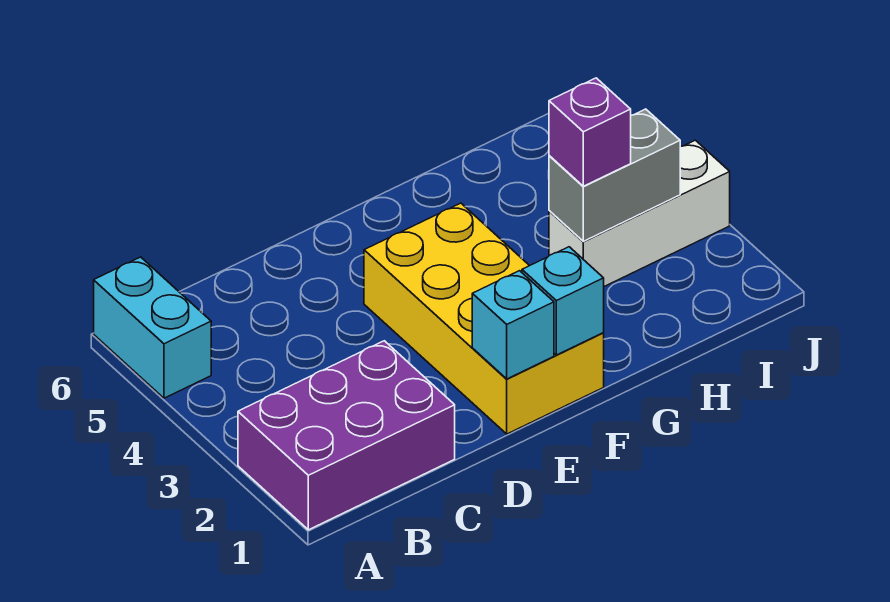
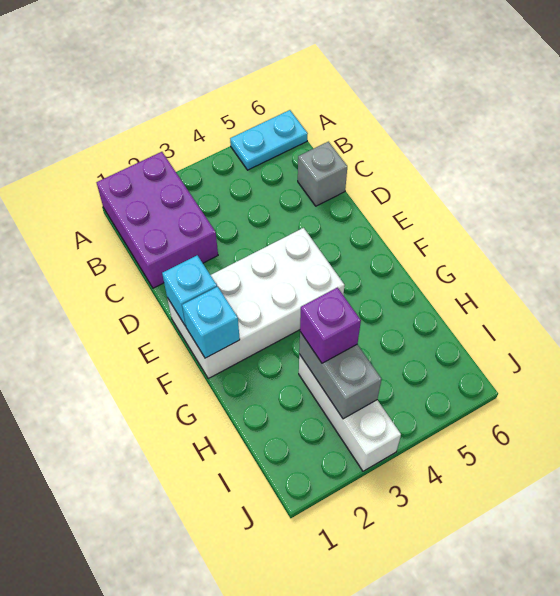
cyan 1x2 brick [94,257,211,398] -> cyan 1x2 plate [230,110,308,170]
none -> grey 1x1 brick [298,142,347,206]
yellow 2x4 brick [364,203,604,434] -> white 2x4 brick [167,228,345,379]

